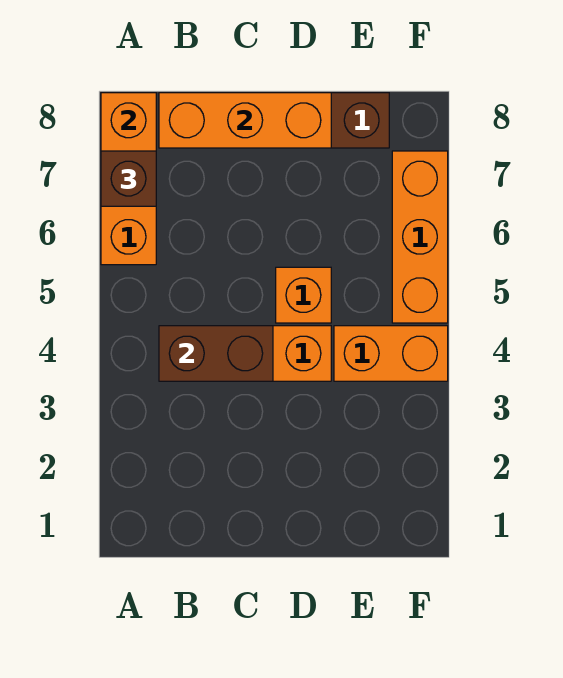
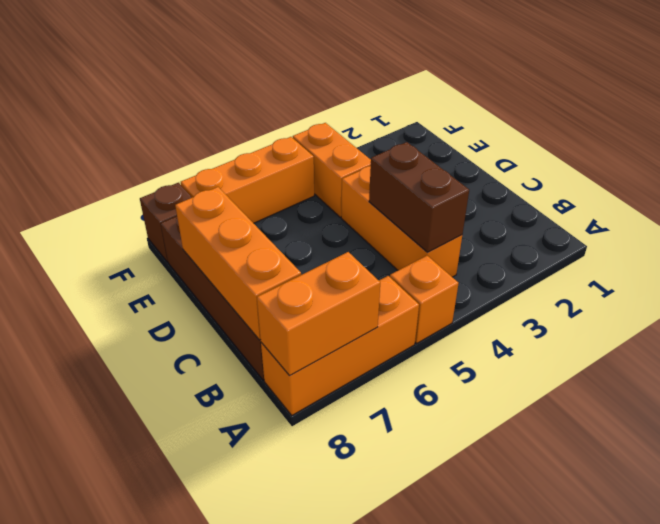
brown 1x1 brick [101,151,156,206] -> brown 1x1 brick moved to [140,183,192,262]
orange 1x1 brick [276,267,331,323] -> orange 1x1 brick moved to [390,256,459,343]

